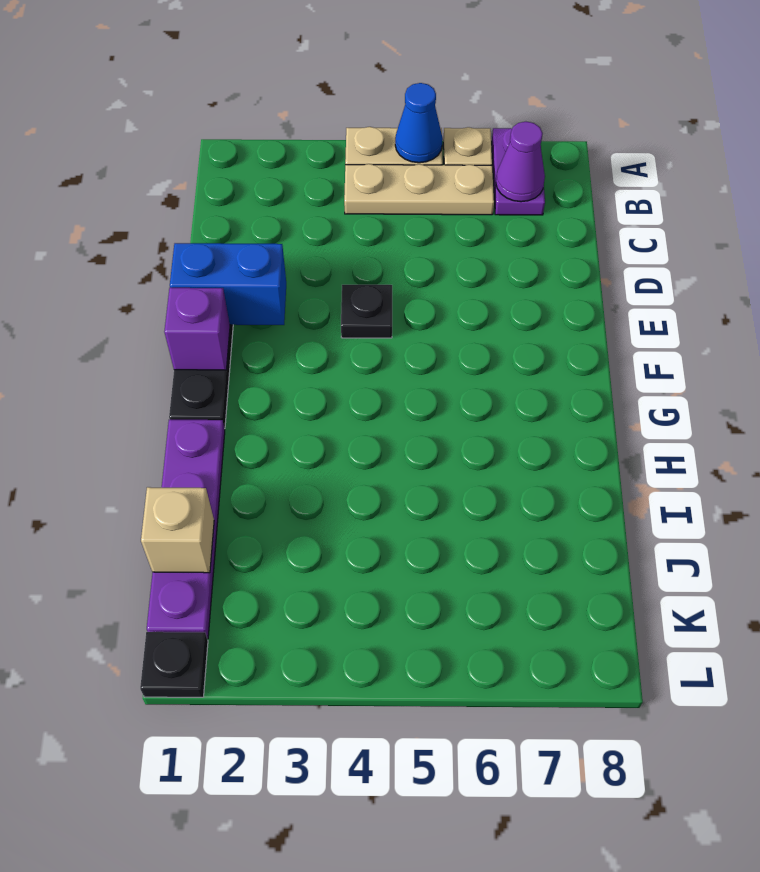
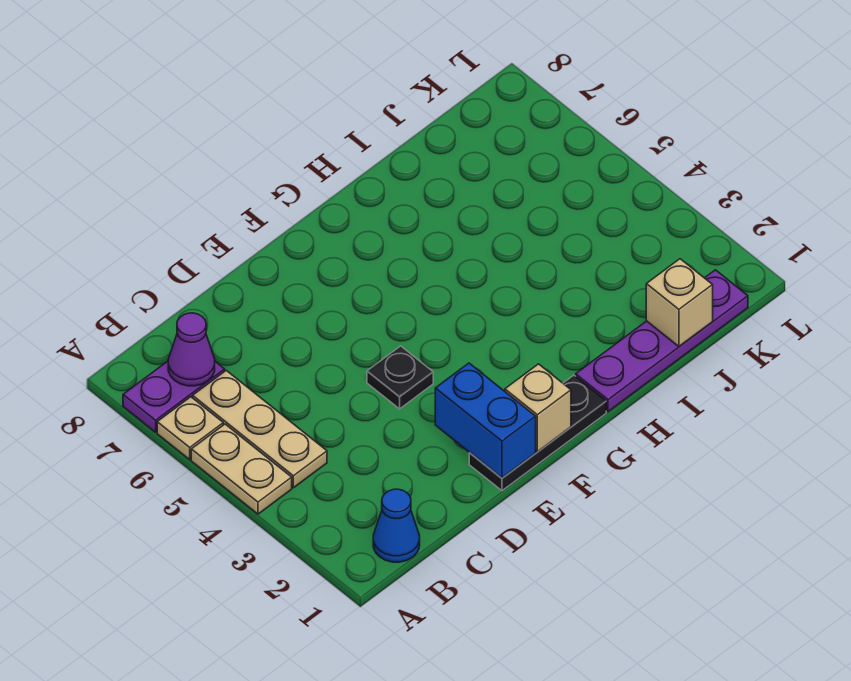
blue 1x1 cone [395,83,443,163] -> blue 1x1 cone moved to [373,489,420,562]
purple 1x1 brick [164,288,230,370] -> tan 1x1 brick [505,364,571,452]
black 1x1 plate [140,632,208,697] -> none

